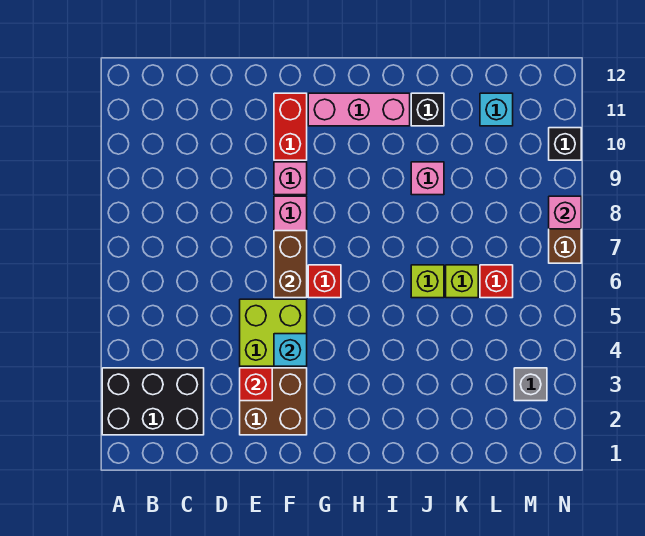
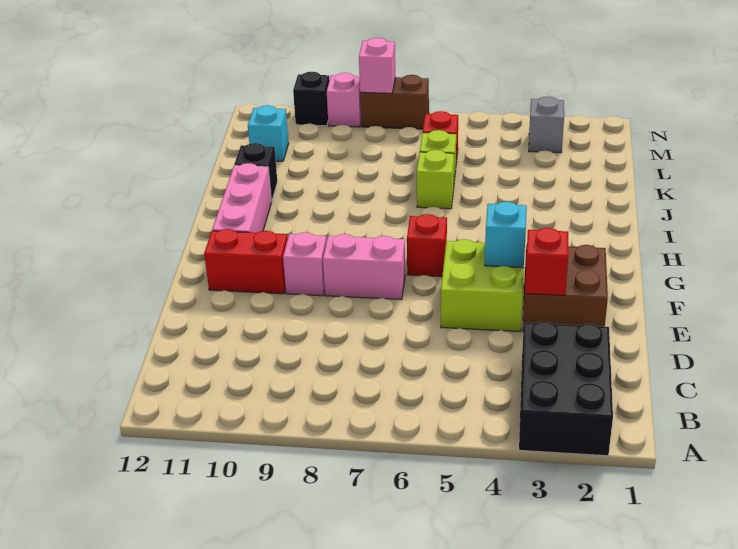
brown 1x2 brick [274,231,307,298] -> none
pink 1x1 brick [411,162,444,195] -> pink 1x1 brick moved to [327,73,361,127]

